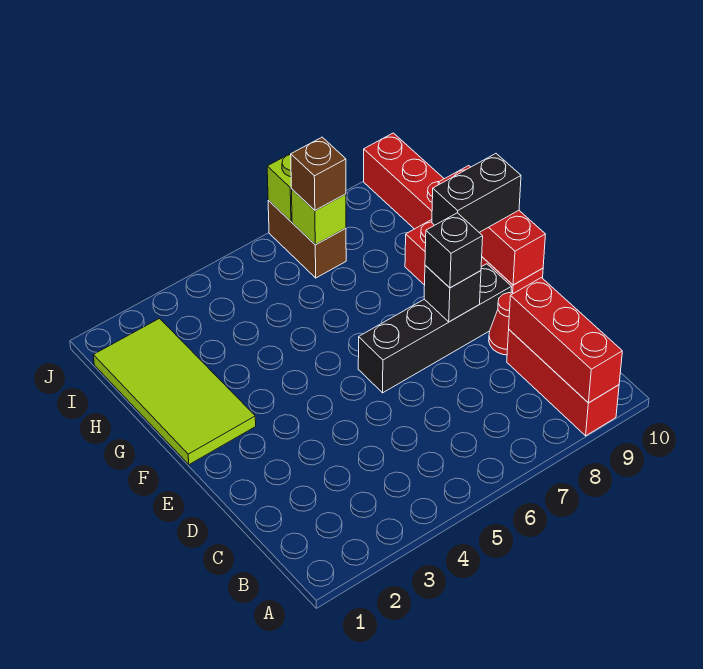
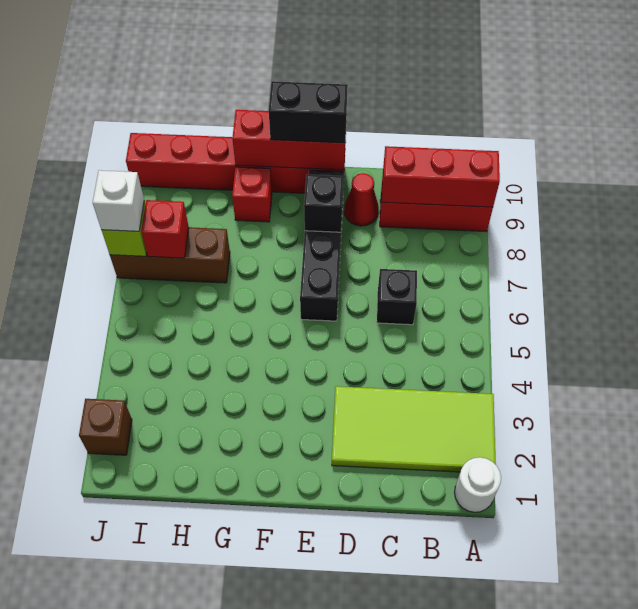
none -> white 1x1 round brick [454,457,501,512]
black 1x1 brick [425,213,483,288] -> black 1x1 brick moved to [377,269,417,325]
lime 2x4 tile [93,319,256,465] -> lime 2x4 tile moved to [332,386,496,472]
black 1x2 brick [432,154,521,233] -> black 1x2 brick turned to [269,81,348,143]
brown 1x2 brick [268,200,346,278] -> brown 1x3 brick [110,227,230,283]
lime 1x1 brick [292,189,346,245] -> red 1x1 brick [141,200,189,258]
brown 1x1 brick [291,137,346,210] -> brown 1x1 brick moved to [79,399,132,455]
none -> white 1x1 brick [93,170,144,231]

